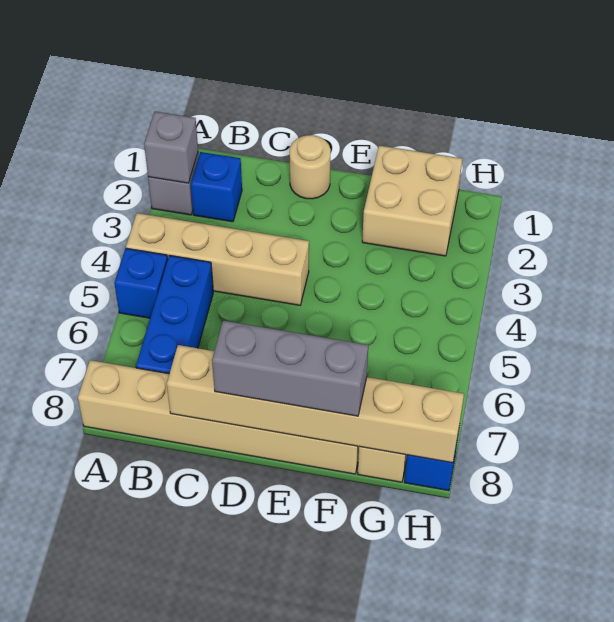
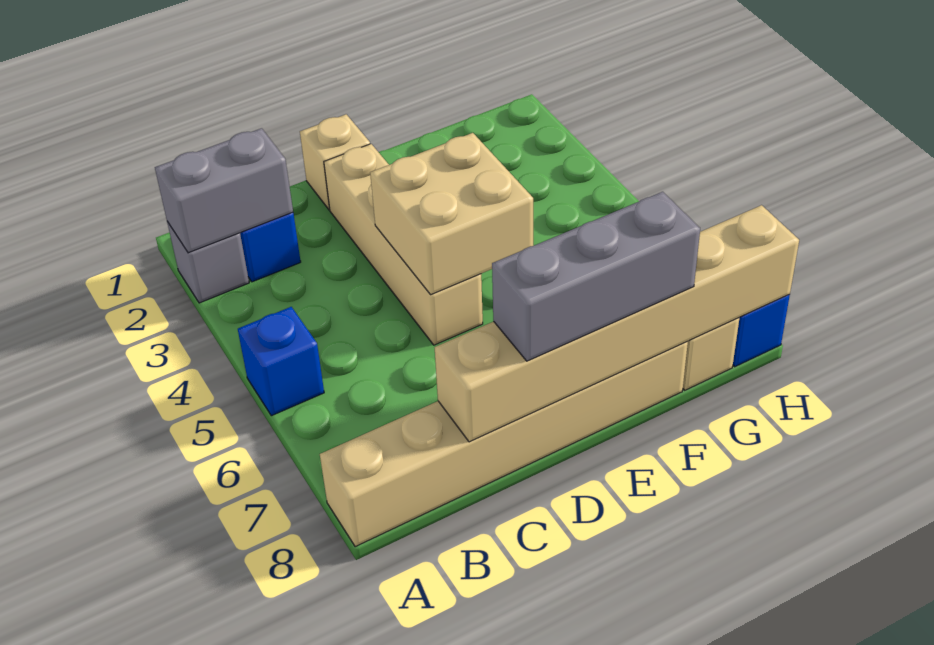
grey 1x1 brick [144,112,198,183] -> grey 1x2 brick [155,128,293,253]
tan 1x4 brick [126,213,309,305] -> tan 1x4 brick turned to [324,144,483,345]
blue 1x3 brick [136,255,213,374] -> none
tan 1x1 round brick [290,135,331,199] -> tan 1x1 brick [300,114,370,210]
tan 2x2 brick [362,146,462,256] -> tan 2x2 brick moved to [370,133,533,294]

